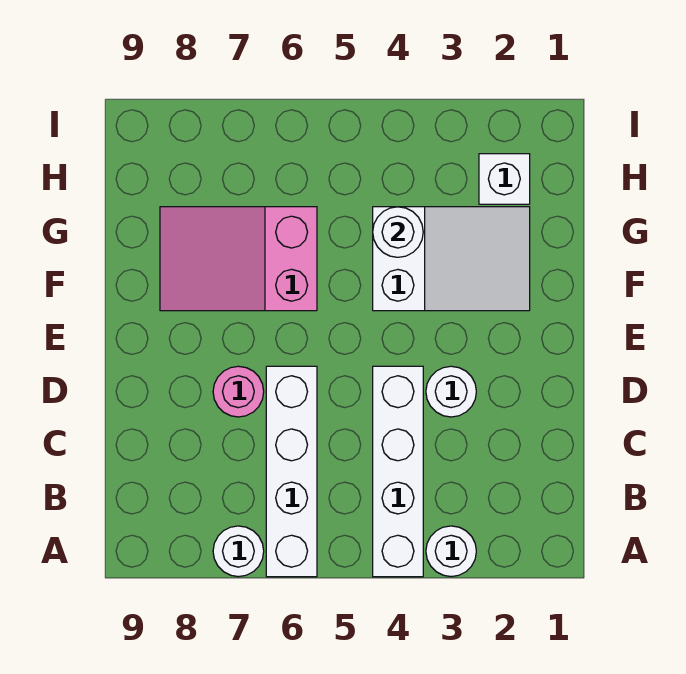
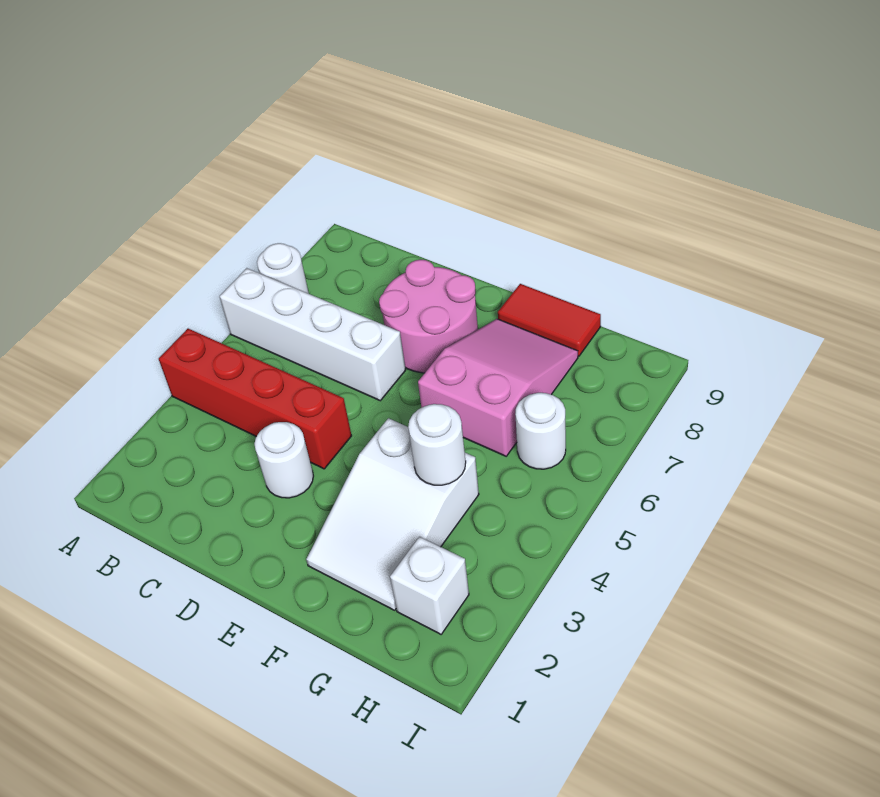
white 1x1 round brick [426,526,476,577] -> white 1x1 round brick moved to [515,393,566,469]
white 1x4 brick [373,366,423,577] -> red 1x4 brick [159,329,352,469]
pink 1x1 round brick [213,366,264,417] -> pink 2x2 round brick [379,260,478,373]
none -> red 1x2 tile [498,284,601,356]

